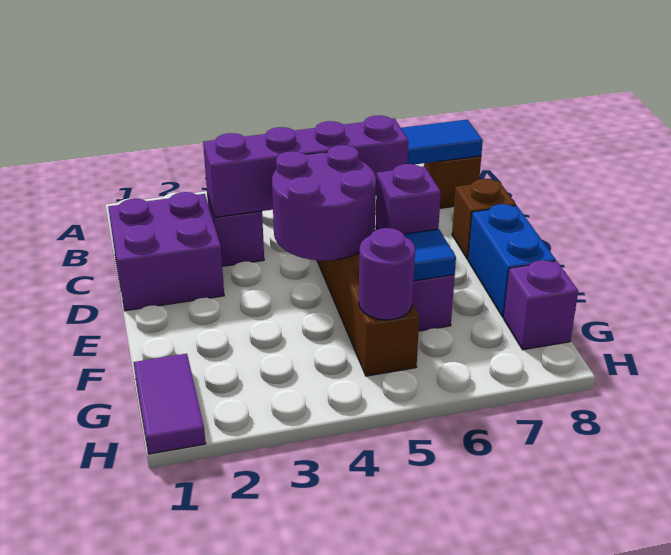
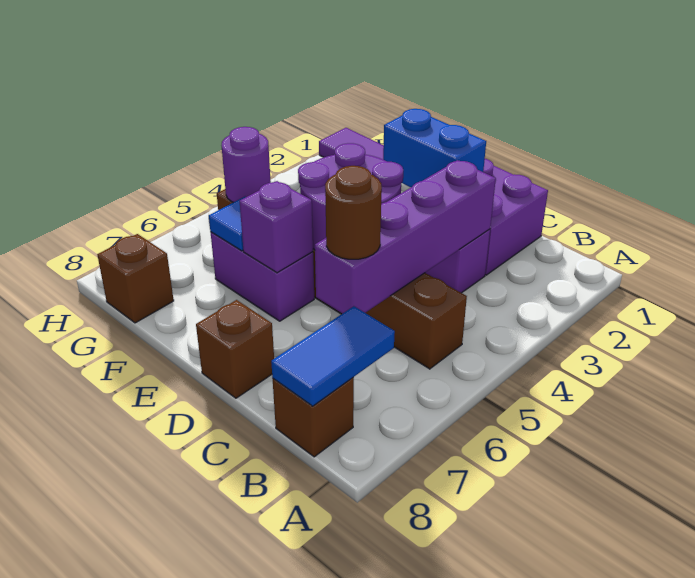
none -> brown 1x1 round brick [325,166,382,259]
blue 1x2 brick [468,204,556,317] -> blue 1x2 brick moved to [383,109,486,187]
purple 1x1 brick [504,260,578,350] -> brown 1x1 brick [97,234,174,323]

